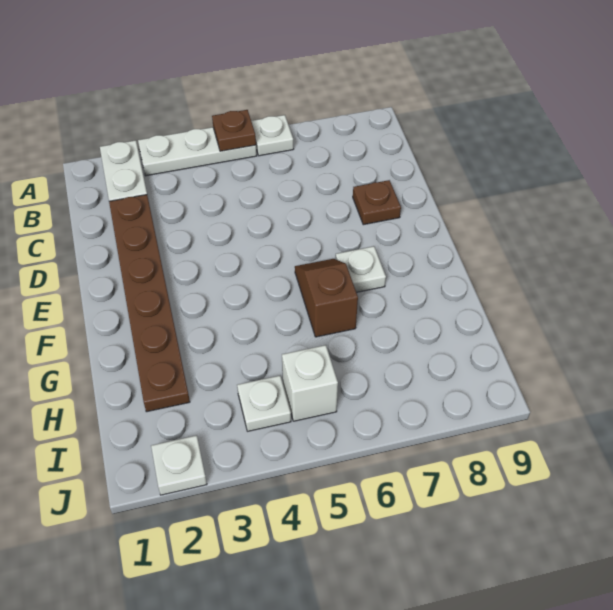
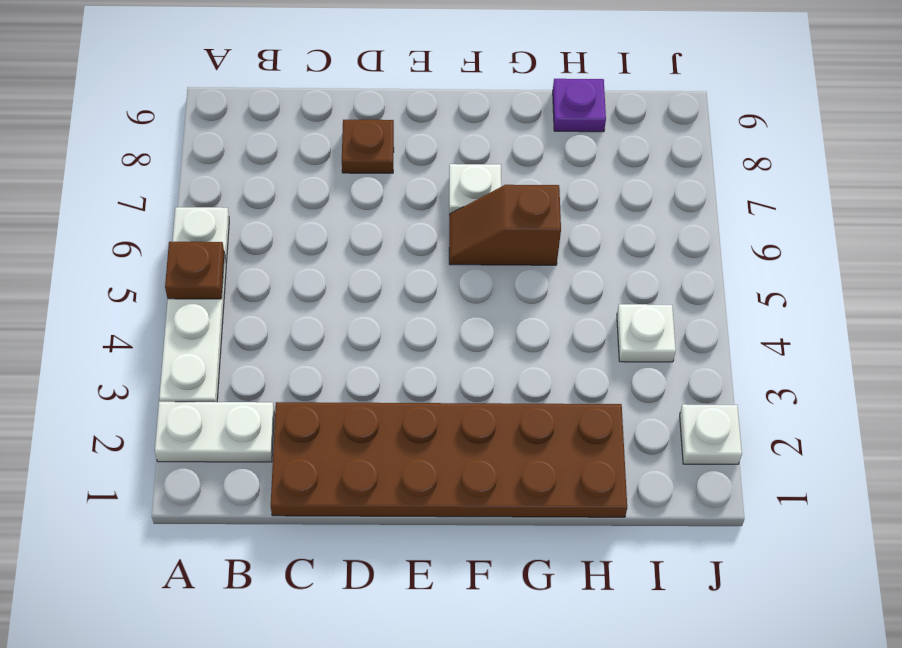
brown 1x6 plate [109,195,190,412] -> brown 2x6 plate [271,402,627,517]
none -> purple 1x1 plate [553,79,606,132]
white 1x1 brick [282,345,338,421] -> none

